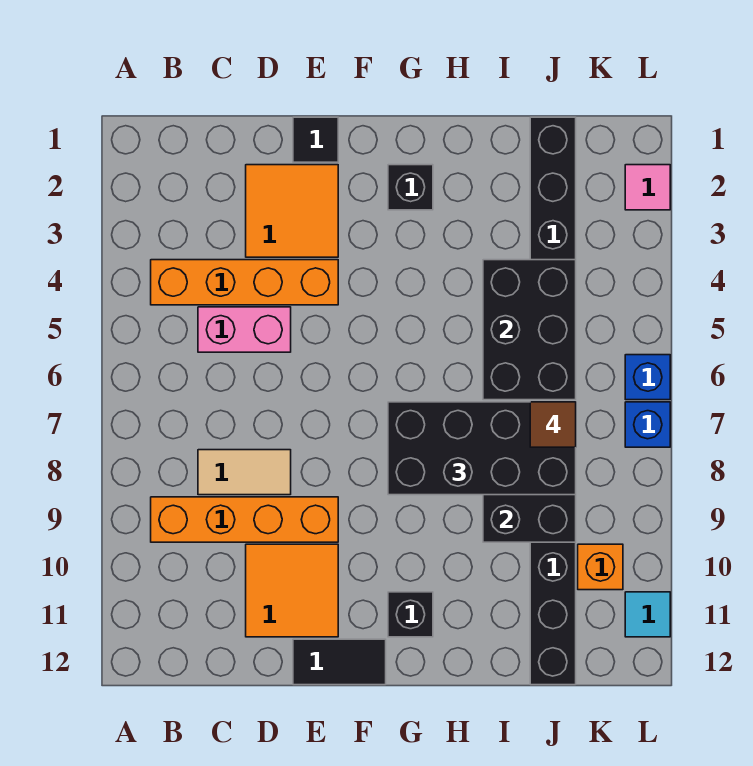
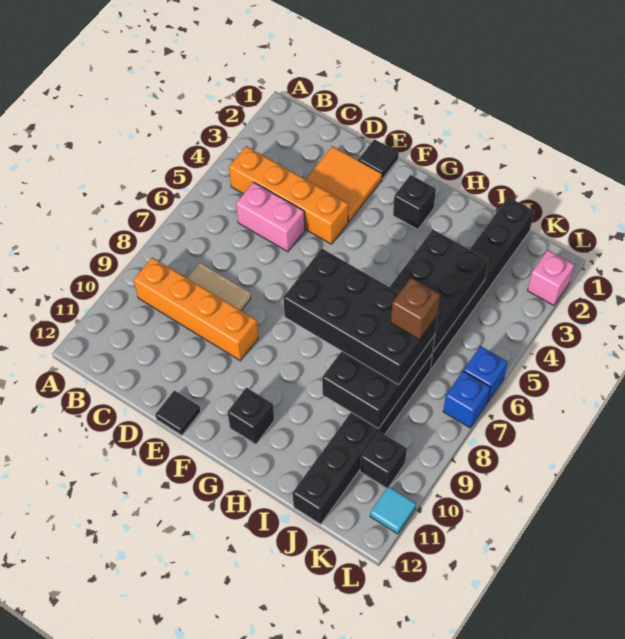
orange 2x2 tile [246,544,338,637] -> none
black 1x2 tile [293,639,386,685] -> black 1x1 tile [155,390,201,436]
brown 1x1 tile [530,402,576,447] -> brown 1x1 brick [391,278,440,339]
orange 1x1 brick [578,544,623,590] -> black 1x1 brick [360,431,407,488]
pink 1x1 tile [625,165,670,210] -> pink 1x1 brick [528,250,574,305]

